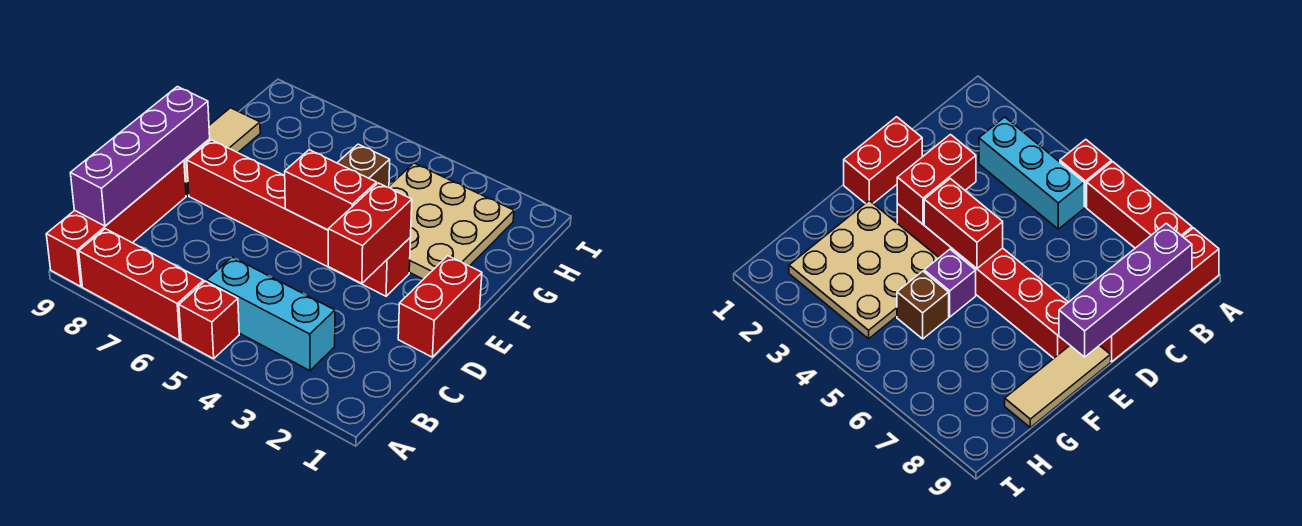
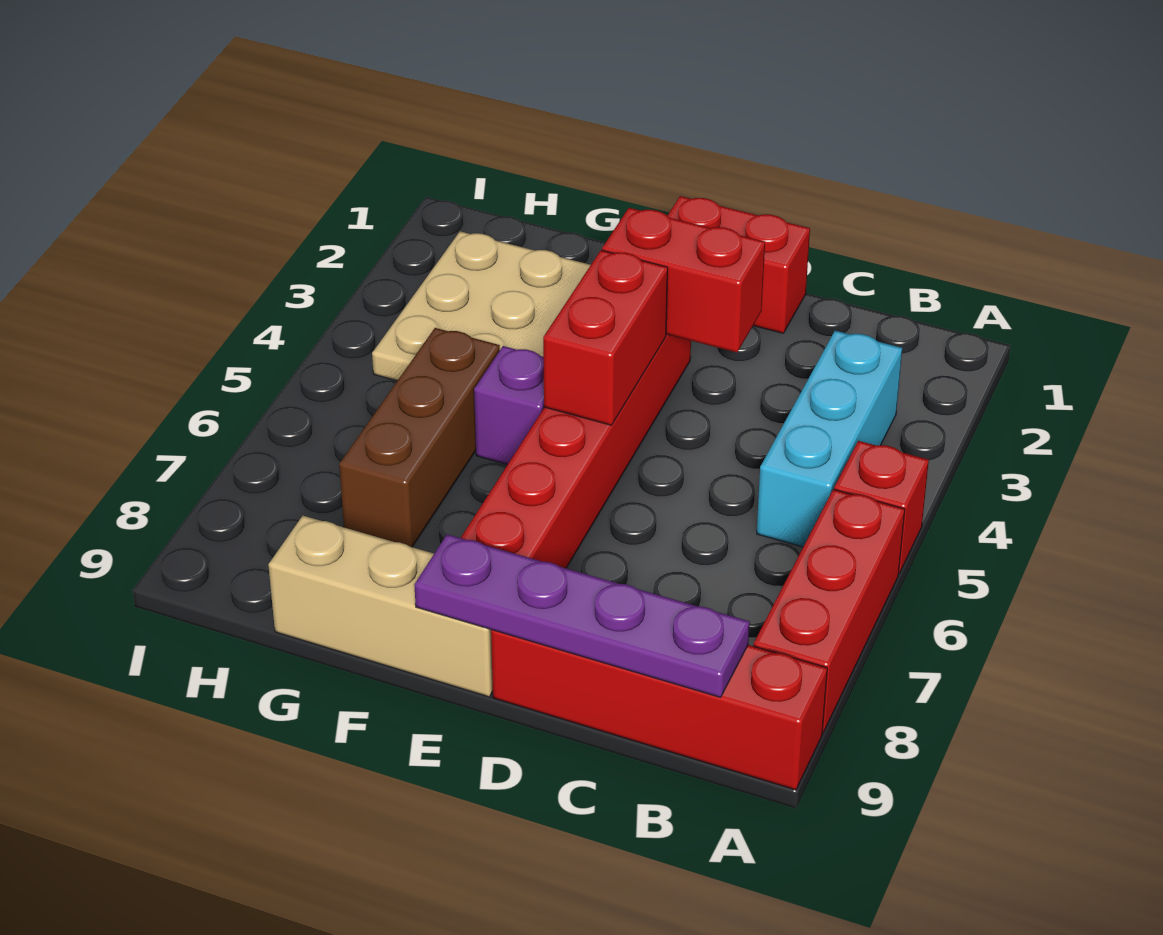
purple 1x4 brick [71,87,210,226] -> purple 1x4 plate [414,534,750,697]
tan 1x3 tile [184,108,260,196] -> tan 1x3 brick [268,516,493,697]
brown 1x1 brick [337,144,390,187] -> brown 1x3 brick [339,328,500,547]

